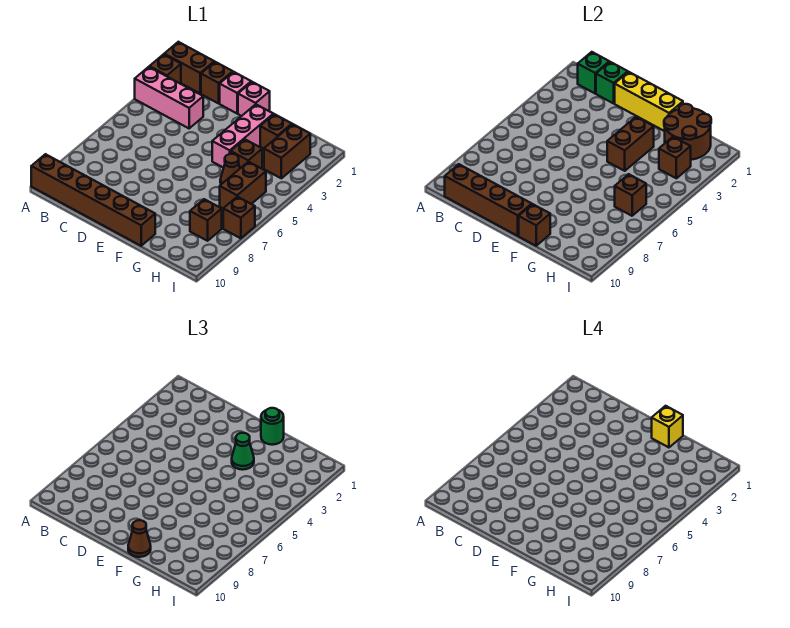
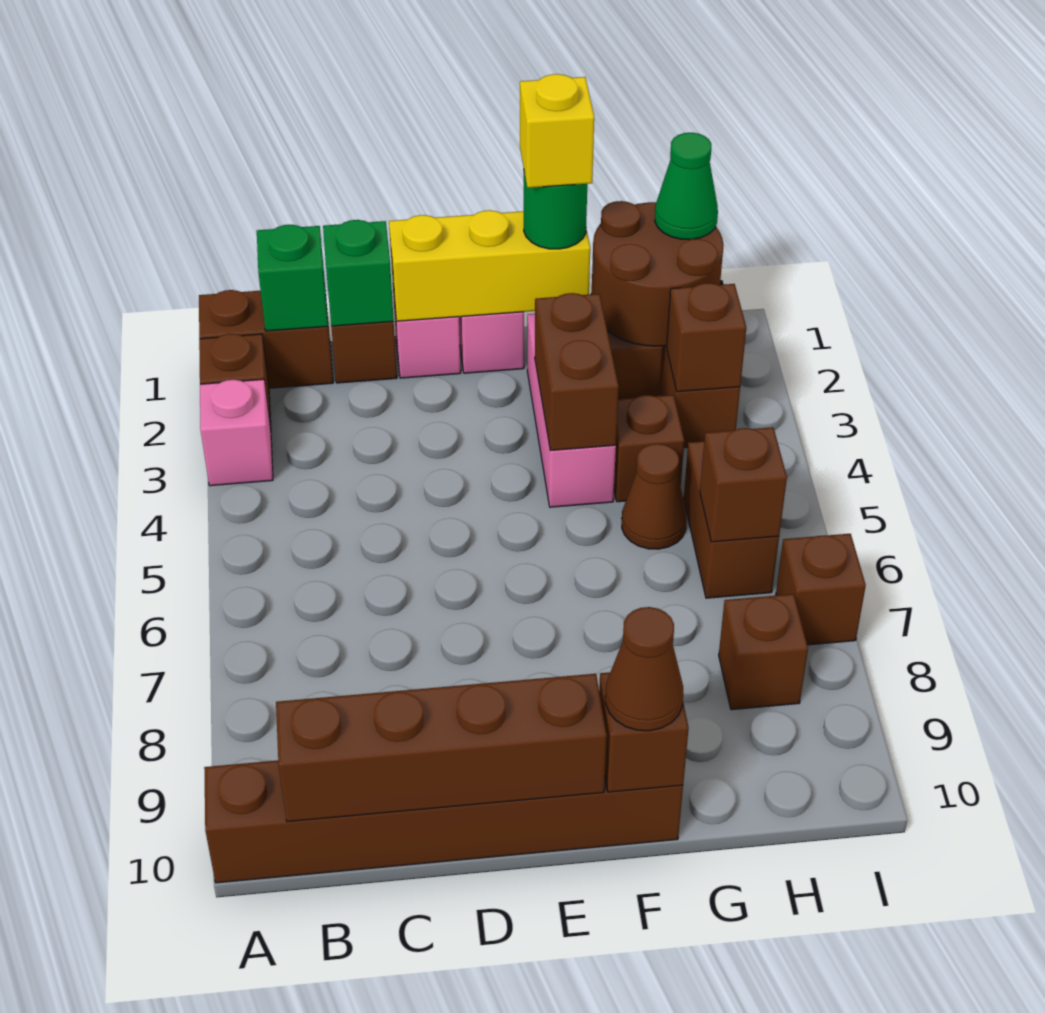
pink 1x3 brick [135,67,203,128] -> pink 1x1 brick [200,379,273,486]
green 1x1 cone [232,433,254,470] -> green 1x1 cone moved to [655,133,718,240]

